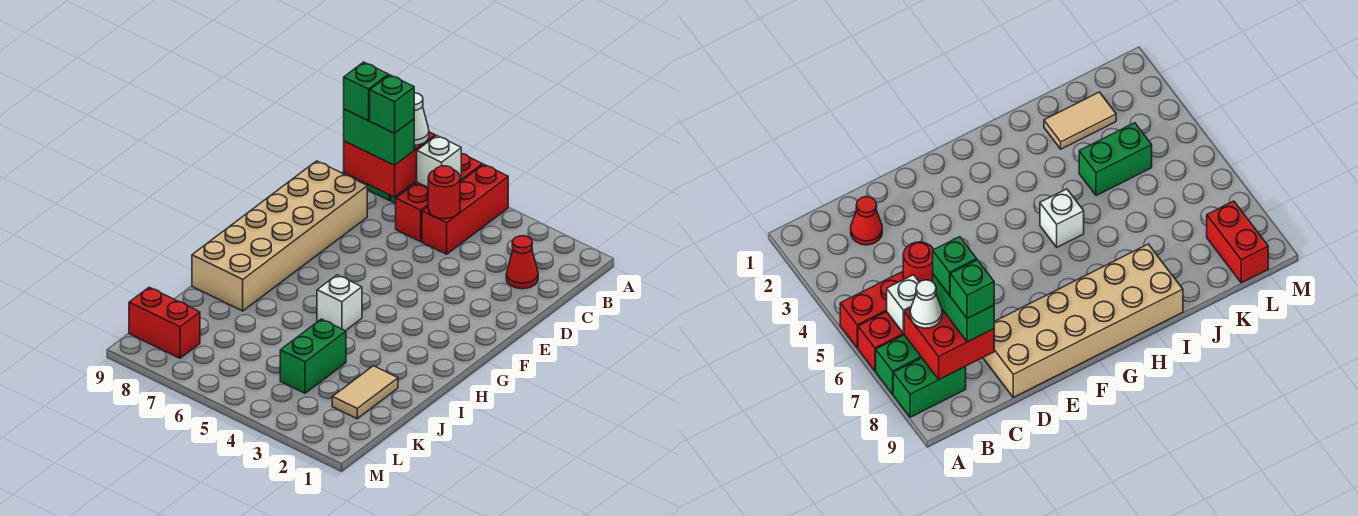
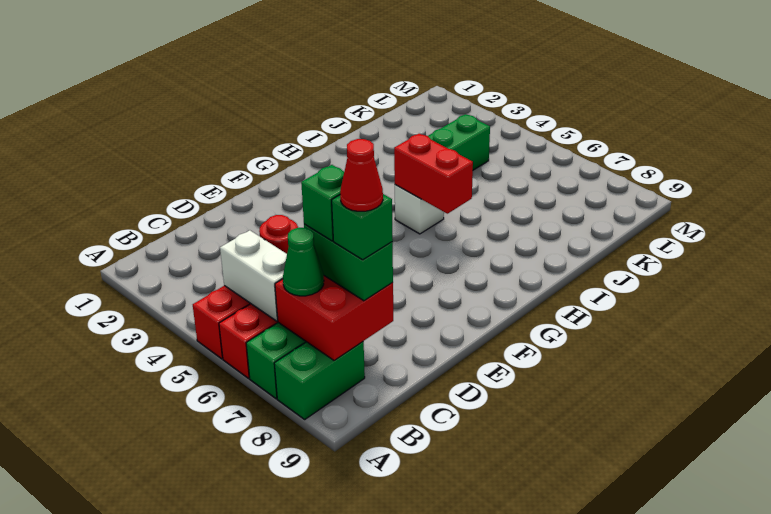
white 1x1 brick [417,136,461,187] -> white 1x2 brick [220,230,287,321]
white 1x1 cone [414,93,429,145] -> green 1x1 cone [283,228,324,296]
red 1x1 cone [506,236,538,289] -> red 1x1 cone moved to [340,139,383,211]
tan 2x6 brick [192,161,367,311] -> none
tan 1x2 tile [332,366,398,419] -> none
red 1x2 brick [129,287,200,358] -> red 1x2 brick moved to [394,134,473,214]

